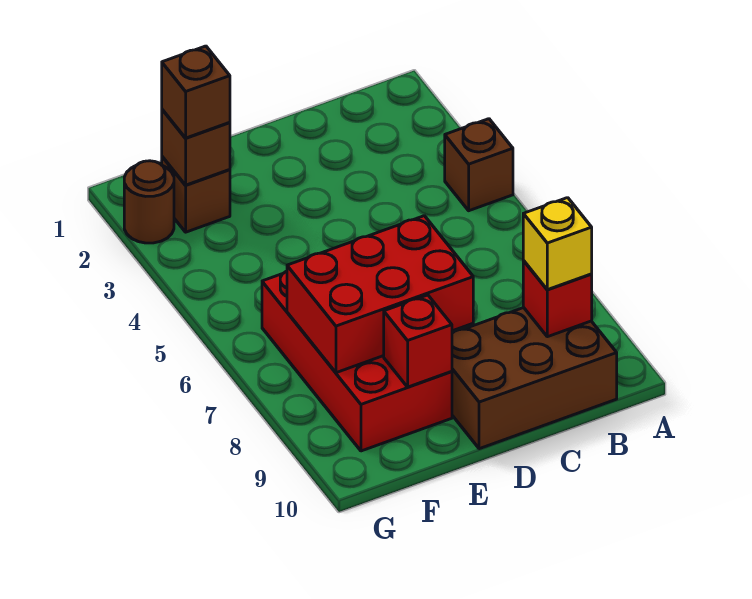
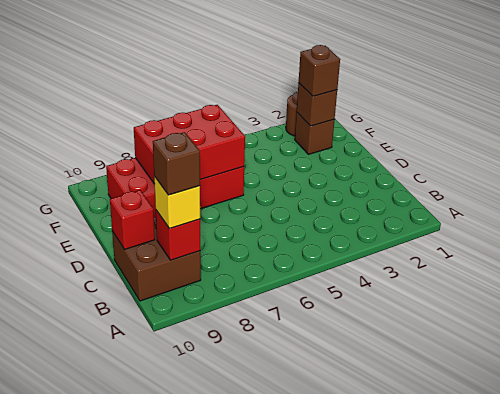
brown 1x1 brick [445,119,513,211] -> brown 1x1 brick moved to [153,132,200,195]
brown 2x3 brick [452,308,617,449] -> brown 2x2 brick [112,217,201,301]
red 2x3 brick [287,216,473,373] -> red 2x3 brick turned to [134,105,245,184]
red 1x1 brick [384,295,452,387] -> red 1x1 brick moved to [110,190,155,250]

